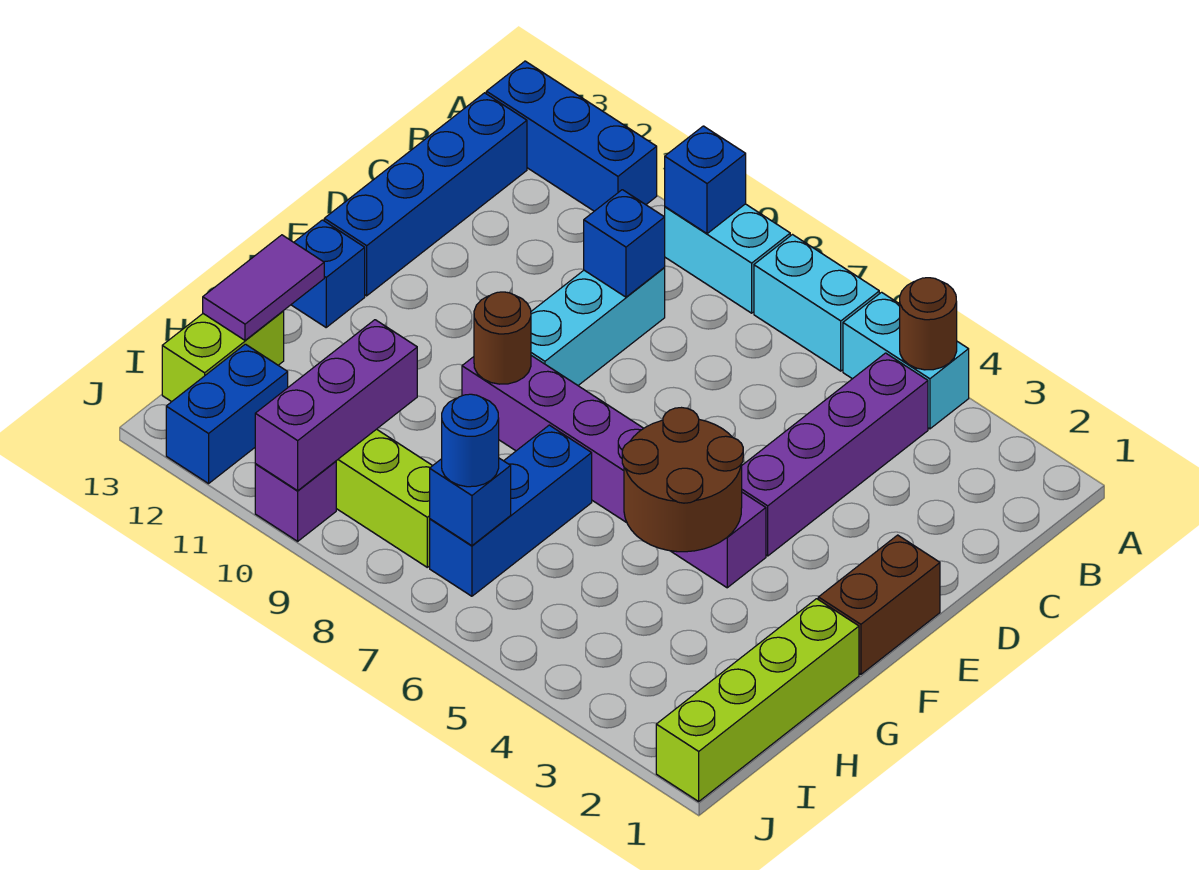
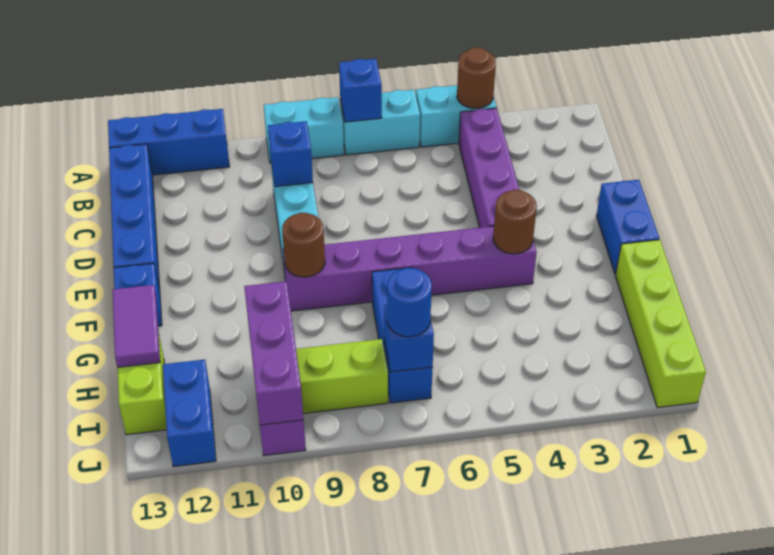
blue 1x1 brick [665,126,746,234] -> blue 1x1 brick moved to [339,59,382,122]
brown 1x2 brick [818,535,940,674] -> blue 1x2 brick [596,180,659,274]
brown 2x2 round brick [622,408,743,552] -> brown 1x1 round brick [493,190,537,254]

